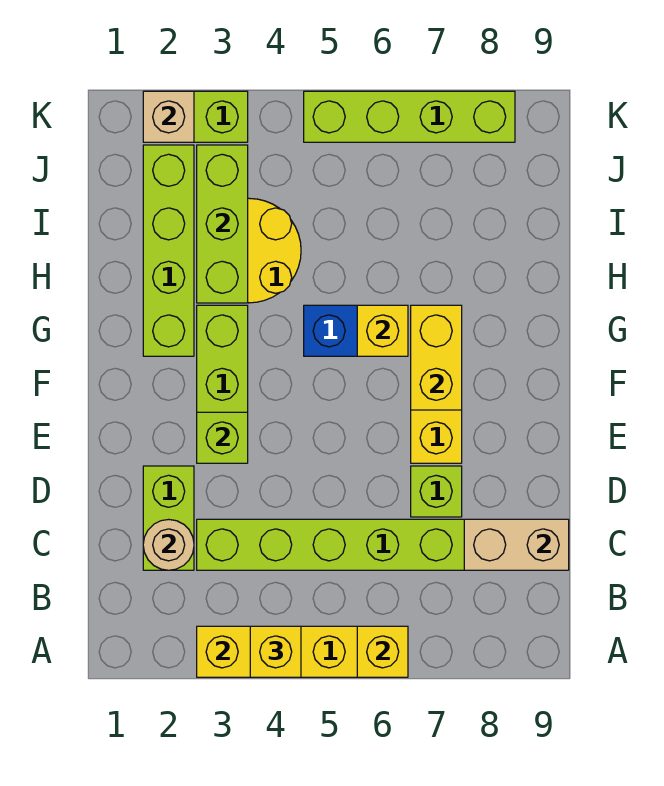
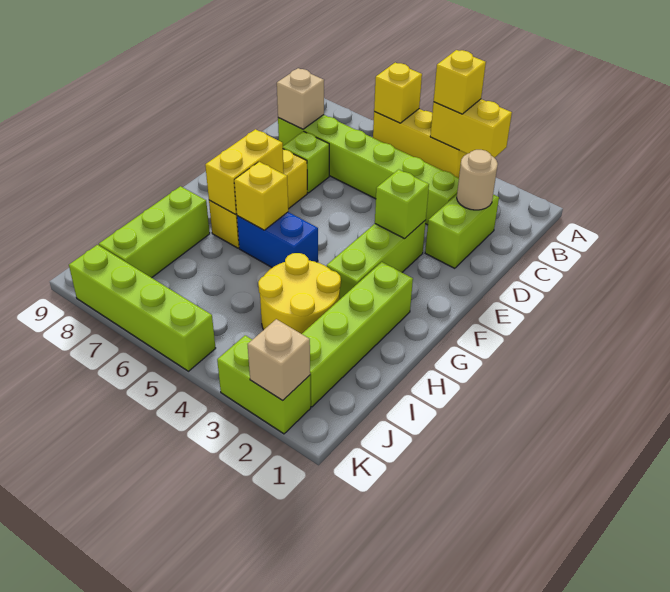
tan 1x2 brick [464,519,569,570] -> tan 1x1 brick [277,68,324,129]
lime 1x3 brick [197,145,248,303] -> lime 1x3 brick moved to [99,186,210,278]

